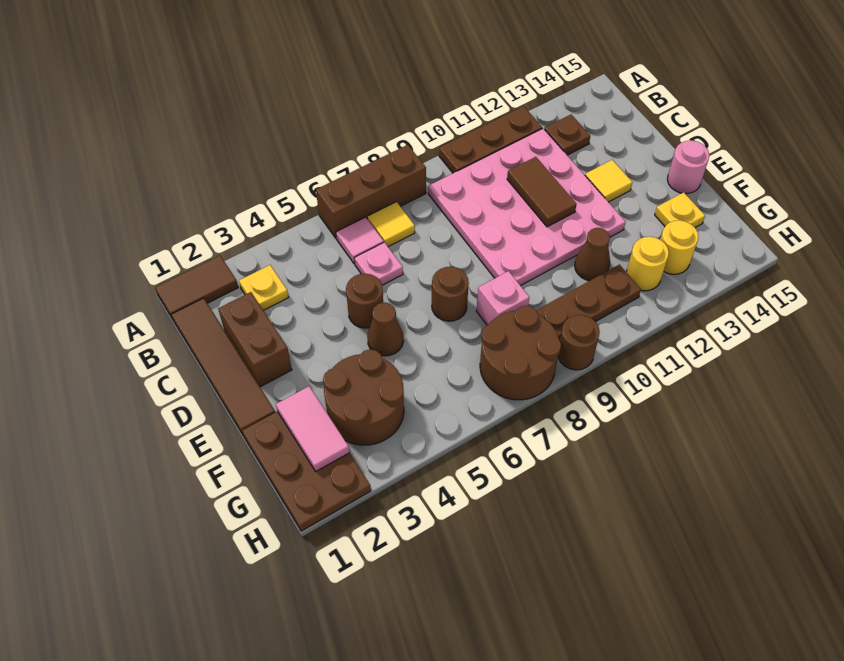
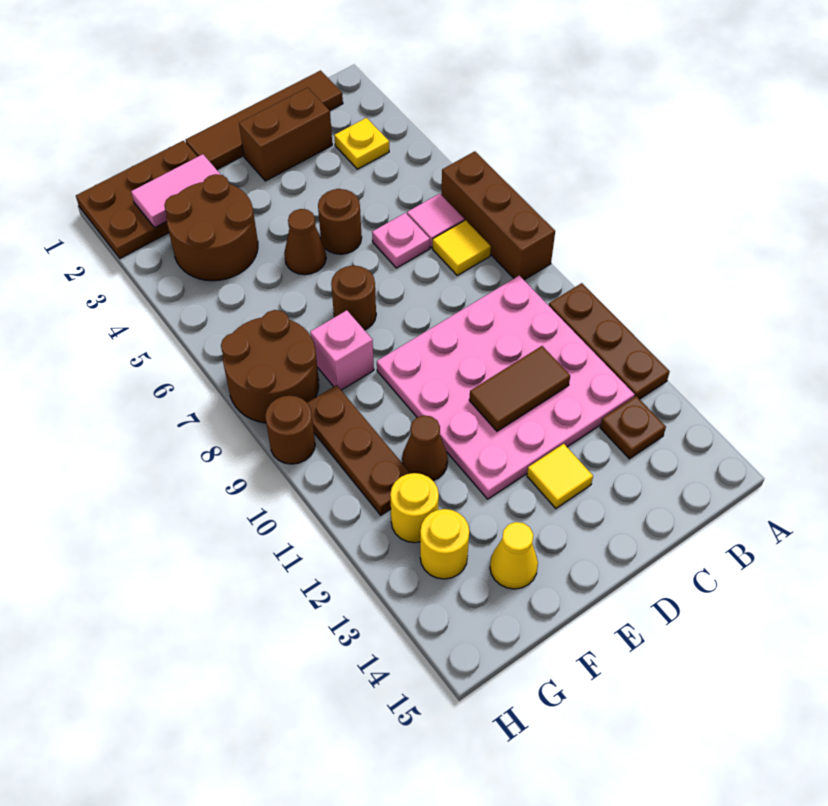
brown 1x2 tile [155,255,238,319] -> none
pink 1x1 round brick [667,141,709,194] -> none
yellow 1x1 plate [655,192,705,228] -> yellow 1x1 cone [490,522,538,589]

